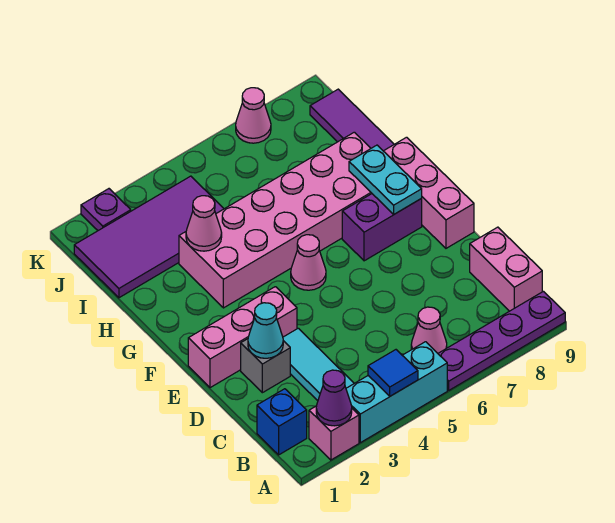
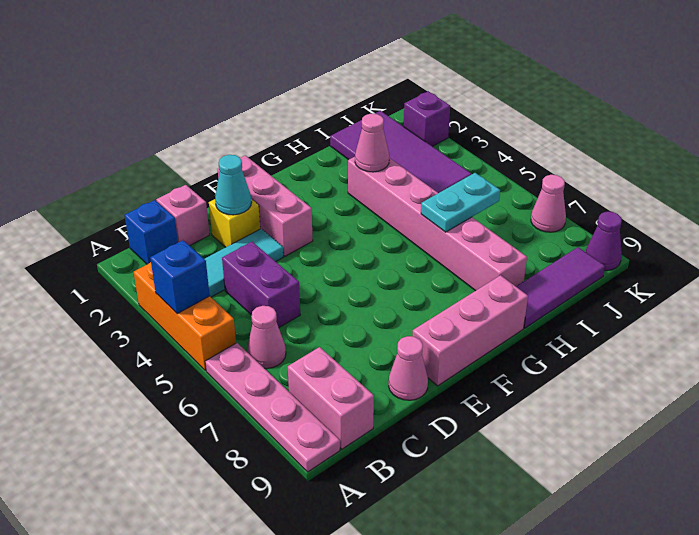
pink 1x1 brick [309,406,359,460] -> pink 1x1 brick moved to [156,185,210,246]
purple 1x1 cone [316,370,352,426] -> purple 1x1 cone moved to [586,212,622,271]
cyan 1x3 brick [346,342,447,443] -> orange 1x3 brick [134,262,236,370]
blue 1x1 tile [368,350,418,396] -> blue 1x1 brick [150,240,210,314]
purple 1x4 plate [438,291,565,390] -> pink 1x4 plate [205,343,340,472]
pink 1x2 brick [470,227,542,311] -> pink 1x2 brick turned to [288,347,374,449]
grey 1x1 brick [241,339,290,393] -> yellow 1x1 brick [209,199,260,247]
pink 1x1 cone [291,235,326,290] -> pink 1x1 cone moved to [389,336,428,400]
purple 1x2 brick [342,194,422,261] -> purple 1x2 brick moved to [222,242,300,327]
cyan 1x2 plate [349,145,422,214] -> cyan 1x2 plate moved to [421,173,500,232]
pink 2x6 brick [179,132,372,308] -> pink 1x6 brick [348,157,527,291]
purple 1x1 plate [81,189,131,231] -> purple 1x1 brick [404,91,450,146]

